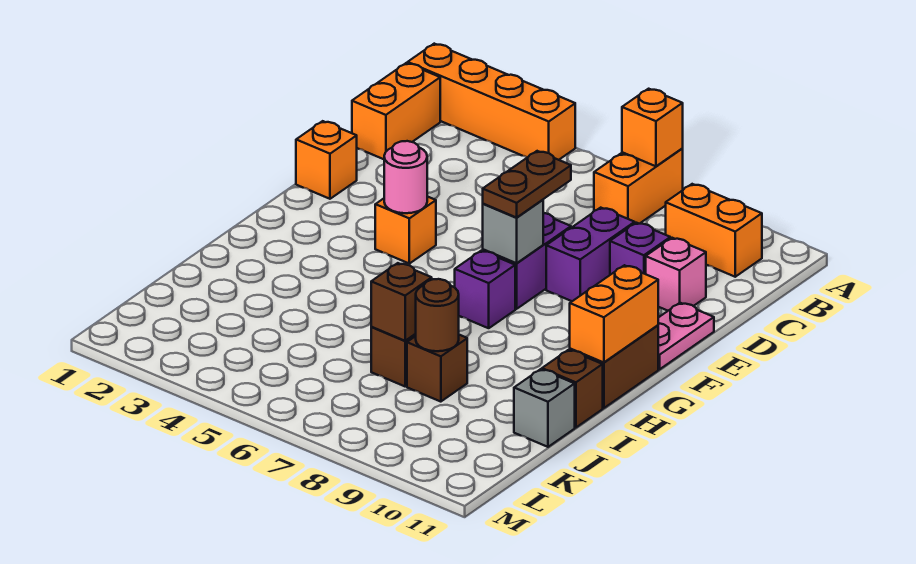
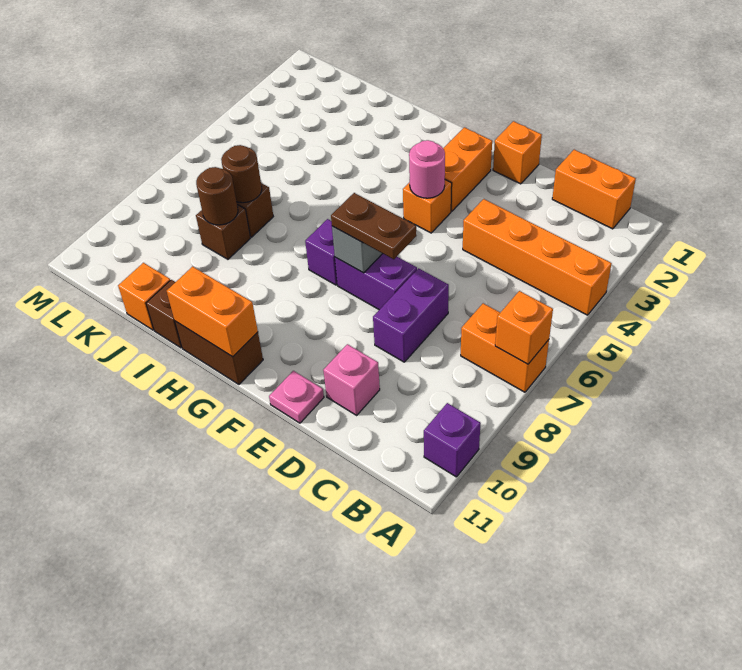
orange 1x4 brick [408,44,575,160] -> orange 1x4 brick turned to [463,199,612,315]
orange 1x2 brick [666,184,762,277] -> orange 1x2 brick moved to [443,127,492,211]
purple 1x2 brick [546,208,635,301] -> purple 1x2 brick turned to [373,268,449,362]
purple 1x1 brick [610,223,670,275] -> purple 1x1 brick moved to [424,403,481,477]
pink 1x2 plate [658,303,714,369] -> pink 1x1 plate [269,371,324,423]
brown 1x1 brick [371,263,432,341] -> brown 1x1 round brick [221,145,262,203]
grey 1x1 brick [514,369,575,447] -> orange 1x1 brick [118,263,170,330]

